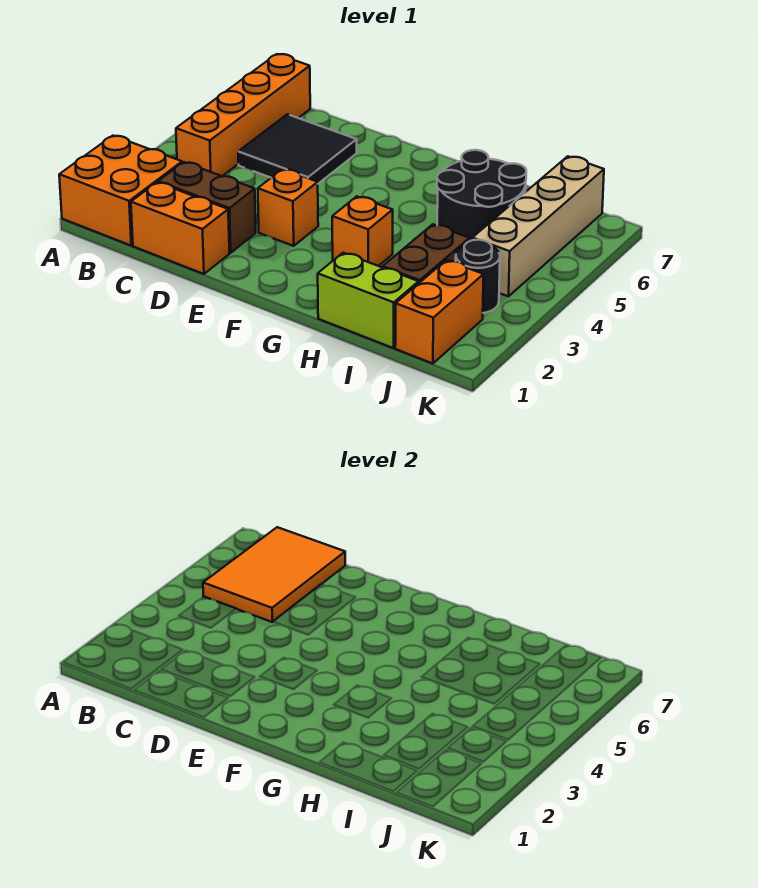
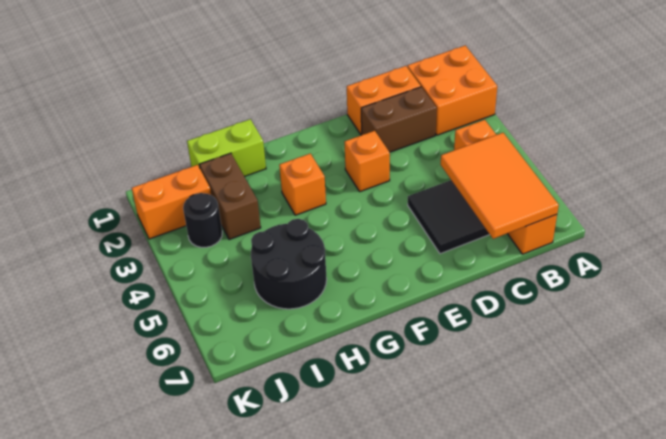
orange 1x2 brick [395,260,484,364] -> orange 1x2 brick turned to [132,165,211,239]
tan 1x4 brick [472,156,604,296] -> none

